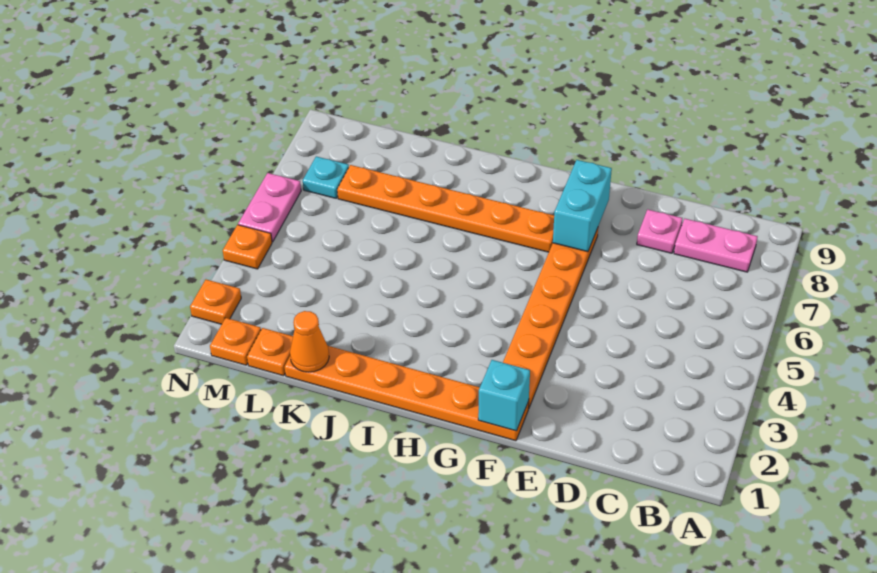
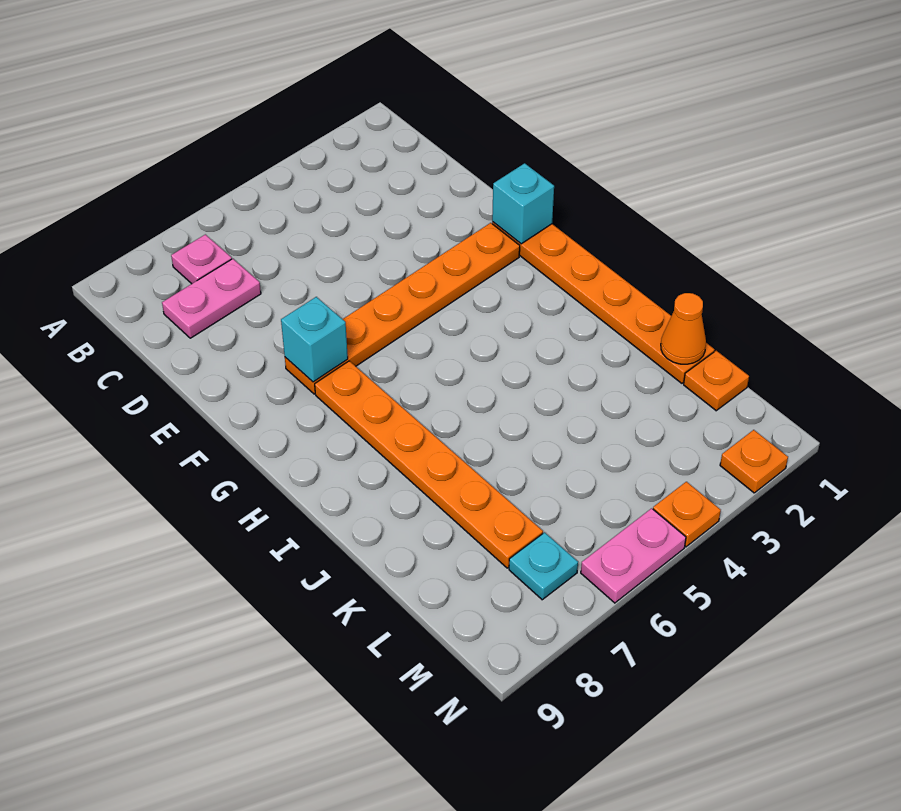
pink 1x2 plate [674,219,758,272] -> pink 1x2 plate turned to [162,259,261,338]
pink 1x1 plate [637,209,682,253] -> pink 1x1 plate moved to [171,234,232,284]
cyan 1x2 brick [553,160,612,252] -> cyan 1x1 brick [281,297,348,382]
orange 1x1 plate [210,318,261,365] -> none

